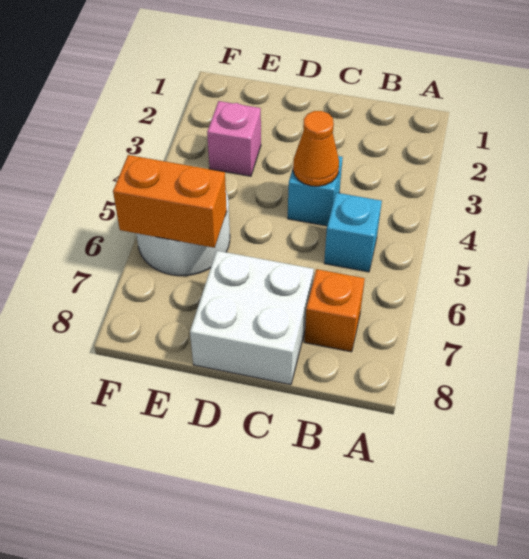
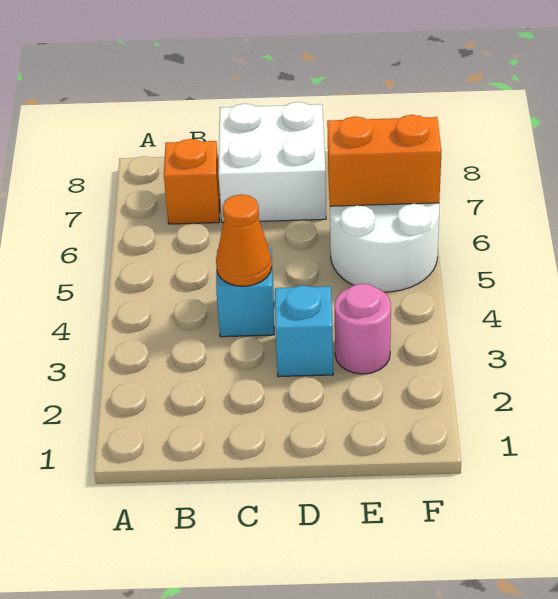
cyan 1x1 brick [324,193,382,272] -> cyan 1x1 brick moved to [275,285,333,377]
pink 1x1 brick [207,101,261,176] -> pink 1x1 round brick [335,284,391,374]

